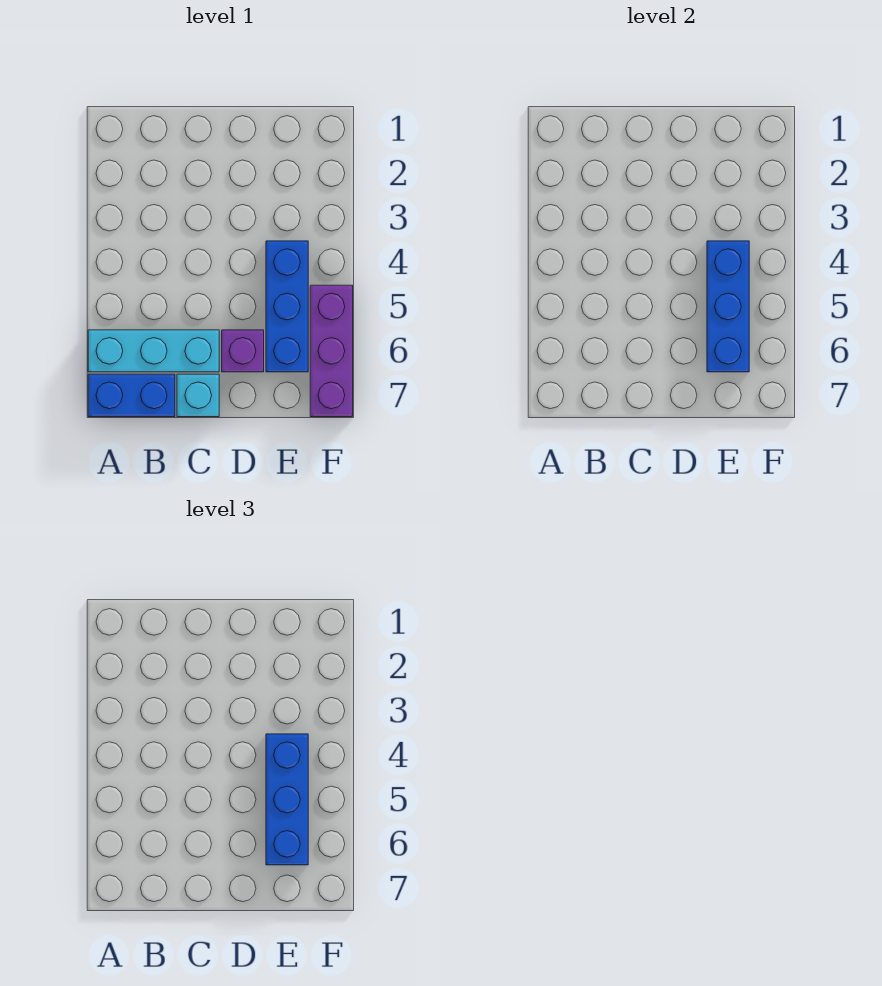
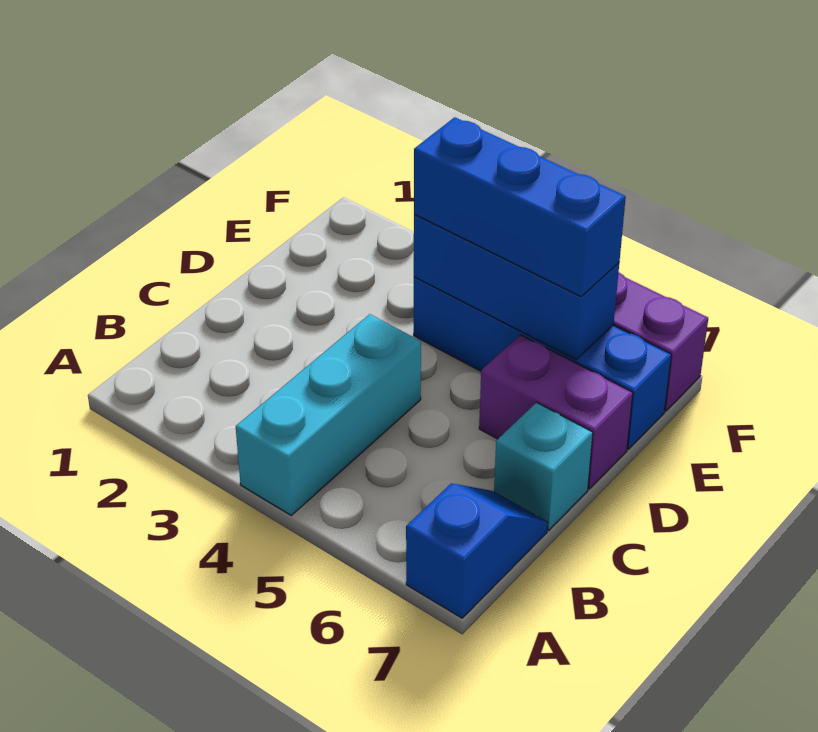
cyan 1x3 brick [88,330,219,372] -> cyan 1x3 brick moved to [236,314,421,515]
blue 1x2 brick [88,374,175,417] -> blue 1x2 slope [406,483,548,618]
purple 1x1 brick [222,330,264,372] -> purple 1x2 brick [479,335,633,489]
blue 1x3 brick [266,241,308,372] -> blue 1x4 brick [414,277,671,449]

